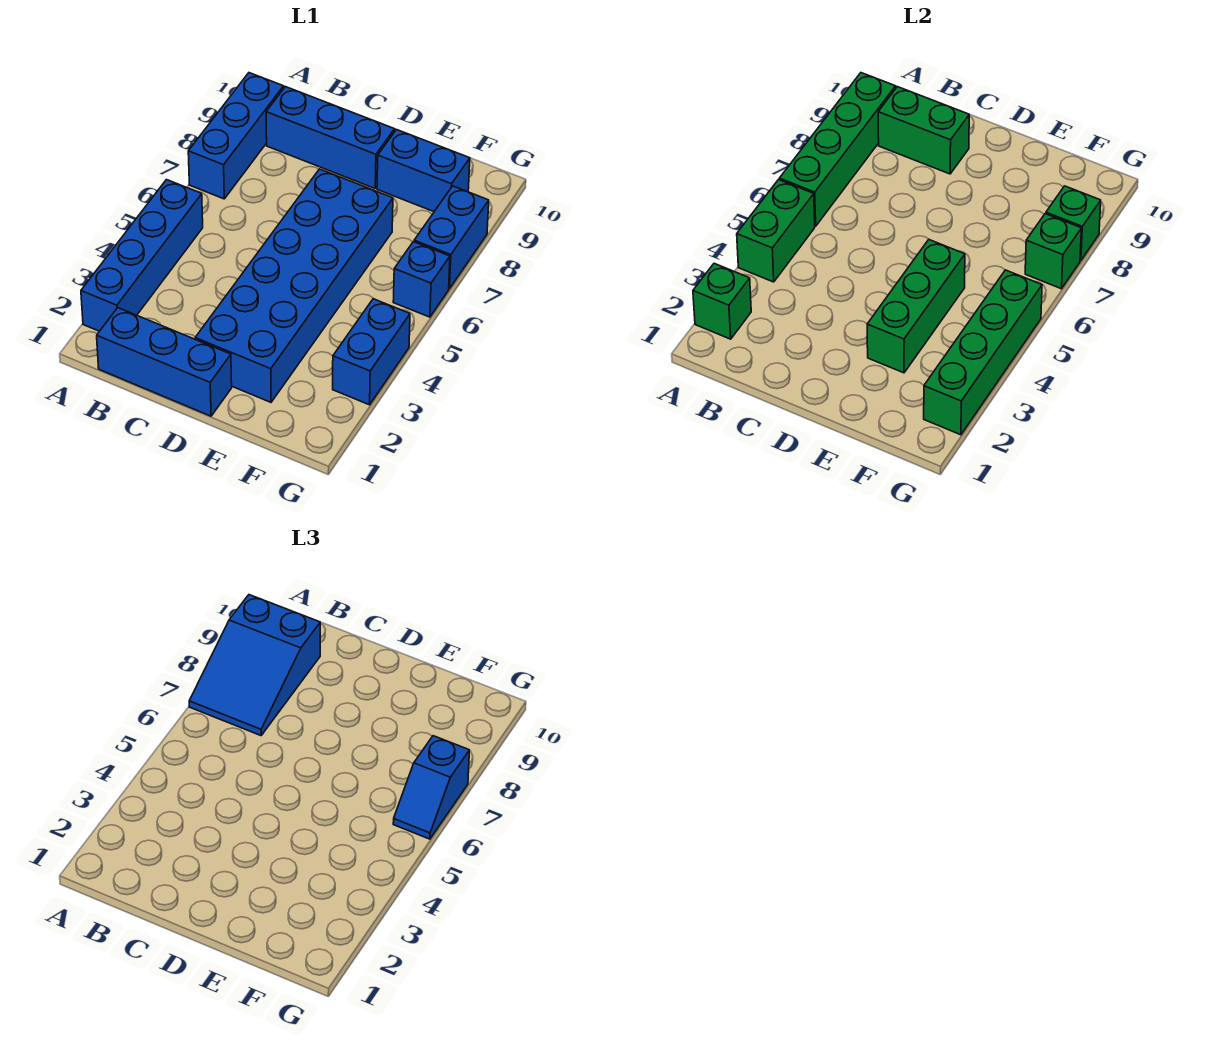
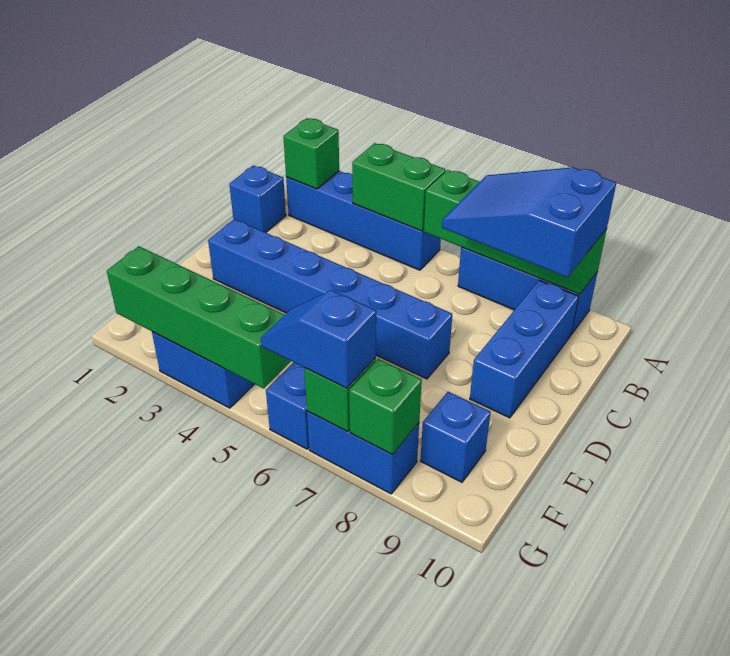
blue 1x3 brick [97,308,232,416] -> blue 1x1 brick [229,165,286,233]
green 1x2 brick [878,87,969,174] -> none
blue 2x6 brick [195,169,393,402] -> blue 1x6 brick [208,219,452,379]
green 1x3 brick [867,240,965,373] -> none
blue 1x2 brick [377,129,470,212] -> blue 1x1 brick [420,392,491,482]

